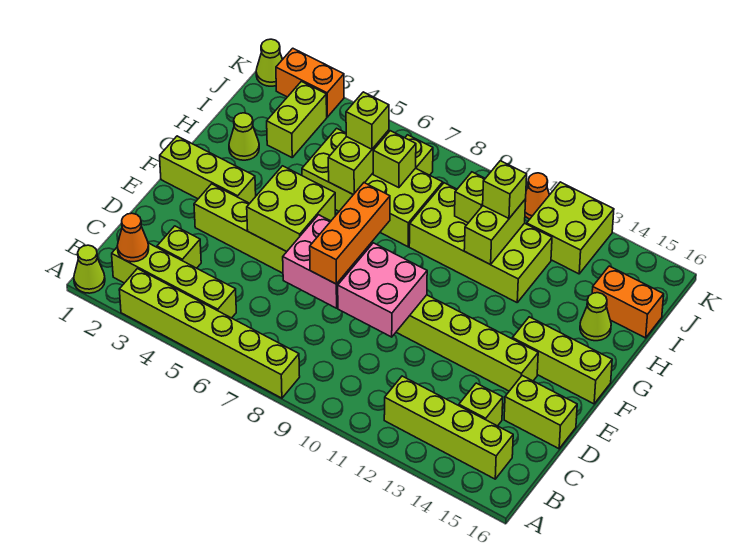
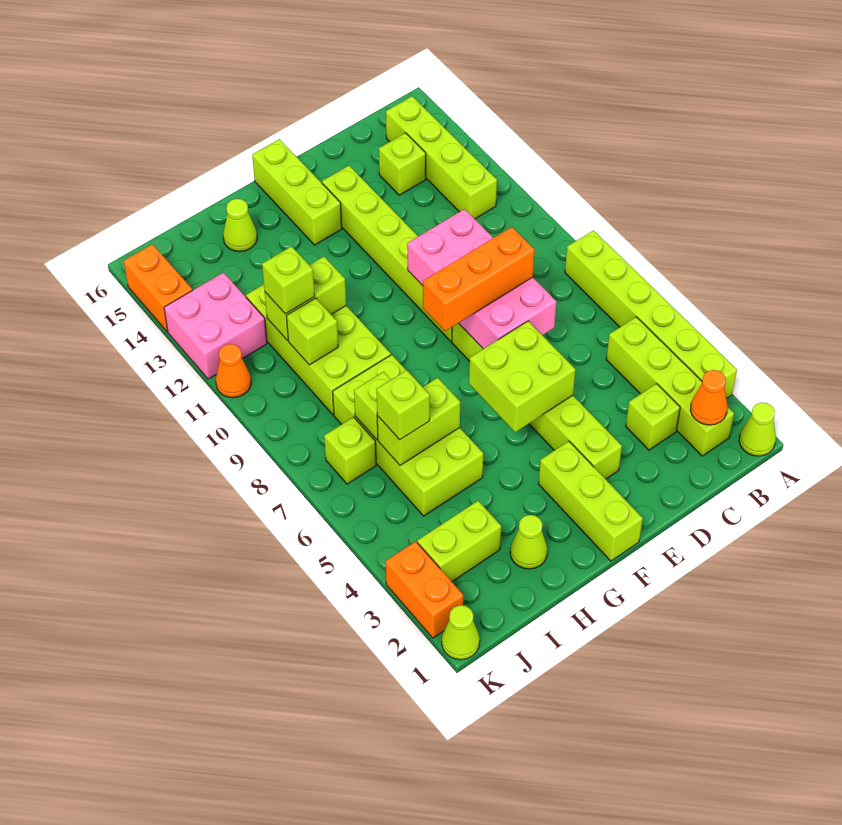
lime 1x2 brick [504,376,577,449] -> none
orange 1x2 brick [592,266,664,338] -> orange 1x2 brick moved to [124,244,192,332]
lime 2x2 brick [527,182,614,274] -> pink 2x2 brick [164,273,267,379]

